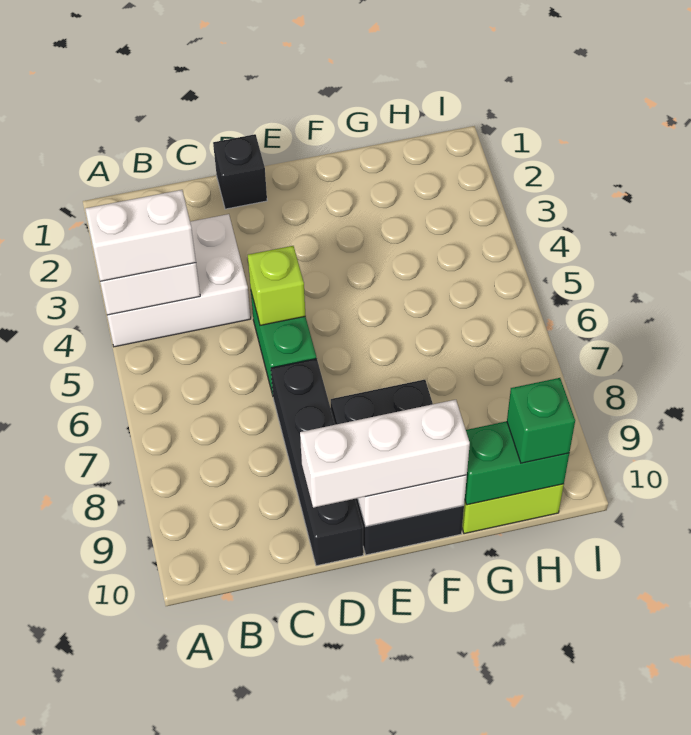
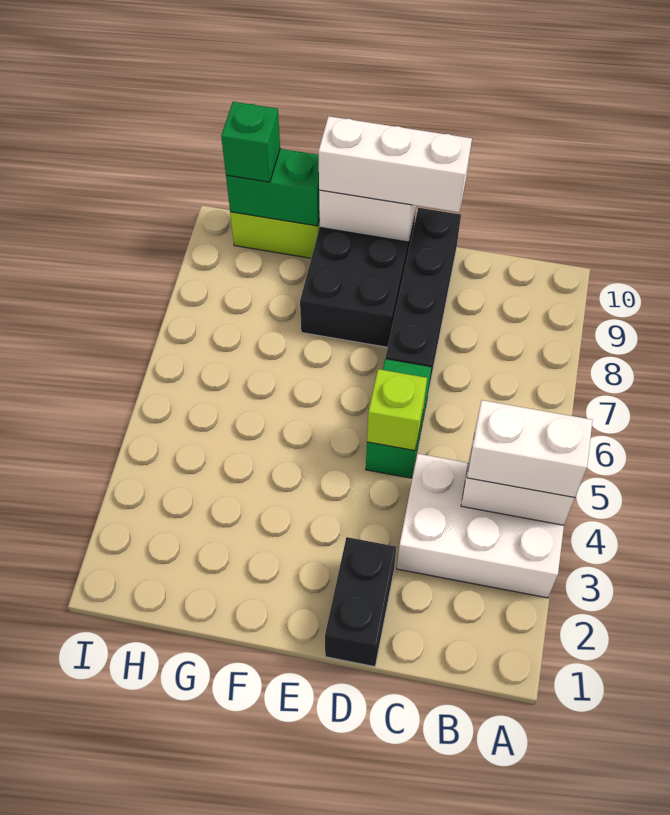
black 1x1 brick [213,134,267,209] -> black 1x2 brick [325,537,396,667]

